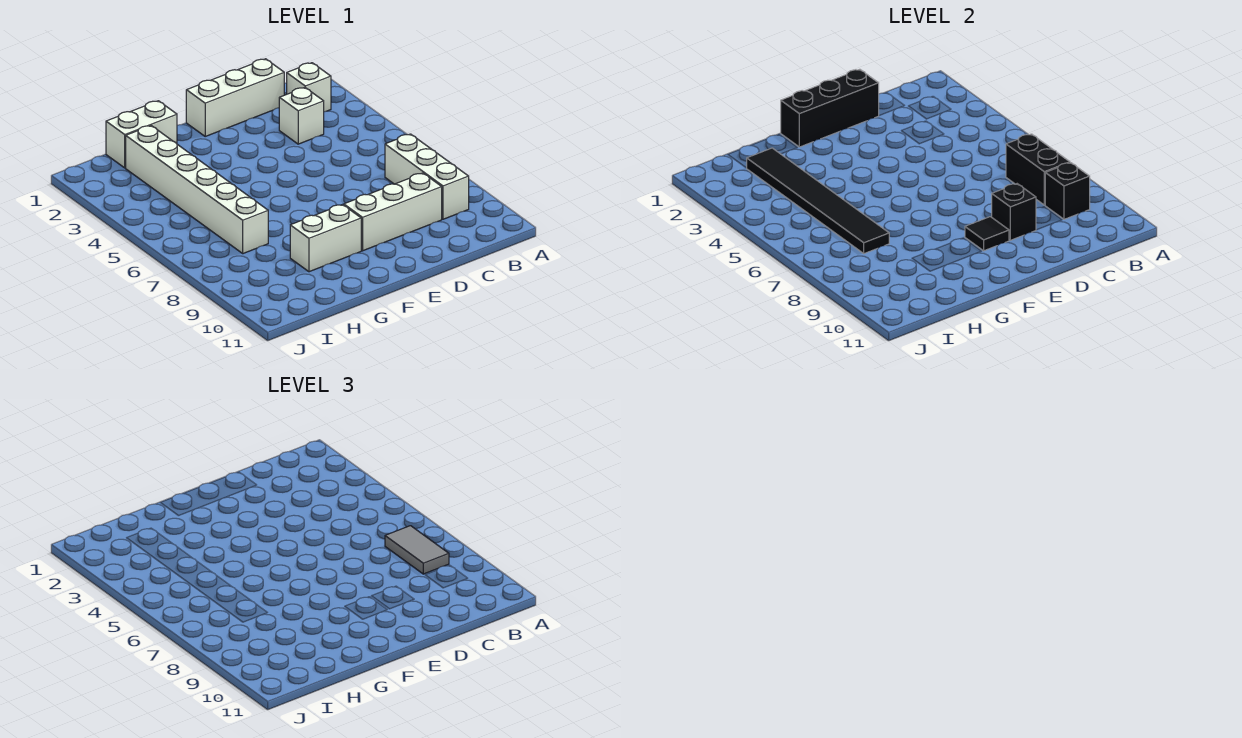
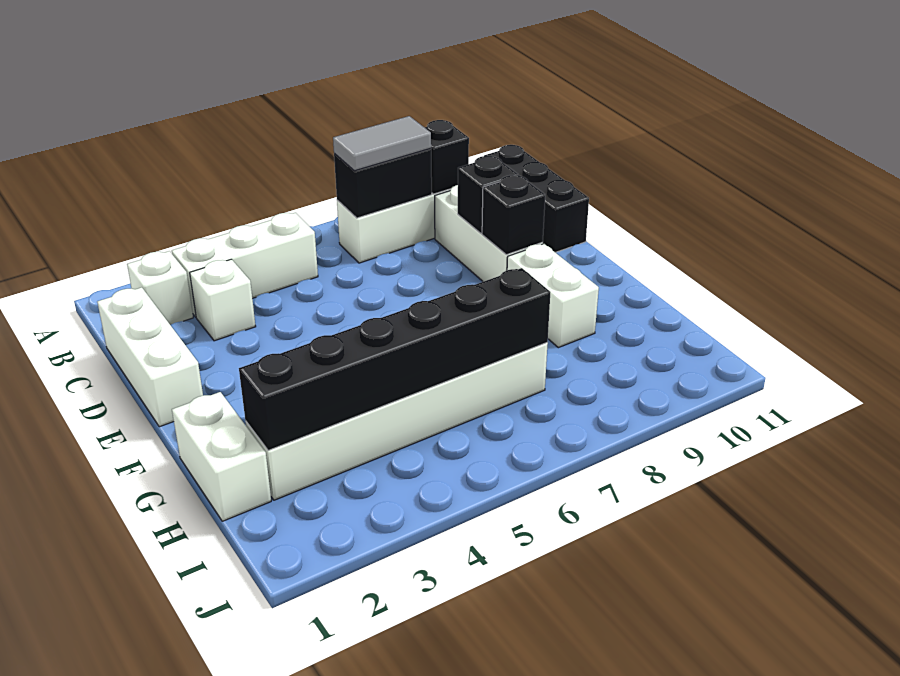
none -> white 1x3 brick [172,213,318,317]
black 1x3 brick [781,69,879,147] -> black 1x3 brick moved to [484,145,589,252]
black 1x1 tile [965,217,1009,251] -> black 1x1 brick [482,175,545,255]
black 1x6 tile [747,148,889,254] -> black 1x6 brick [239,268,550,450]

